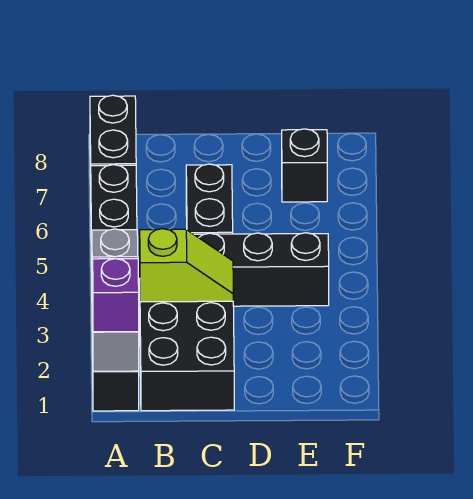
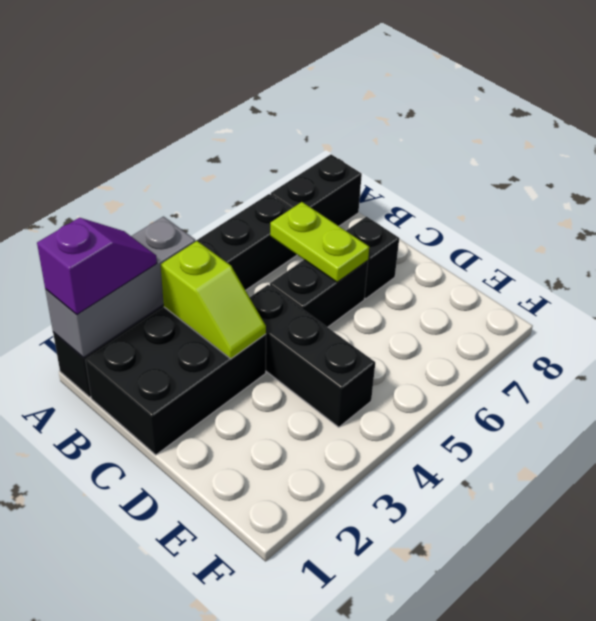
none -> lime 1x2 plate [270,202,369,282]
black 1x1 brick [282,129,327,202] -> black 1x1 brick moved to [346,217,399,299]

